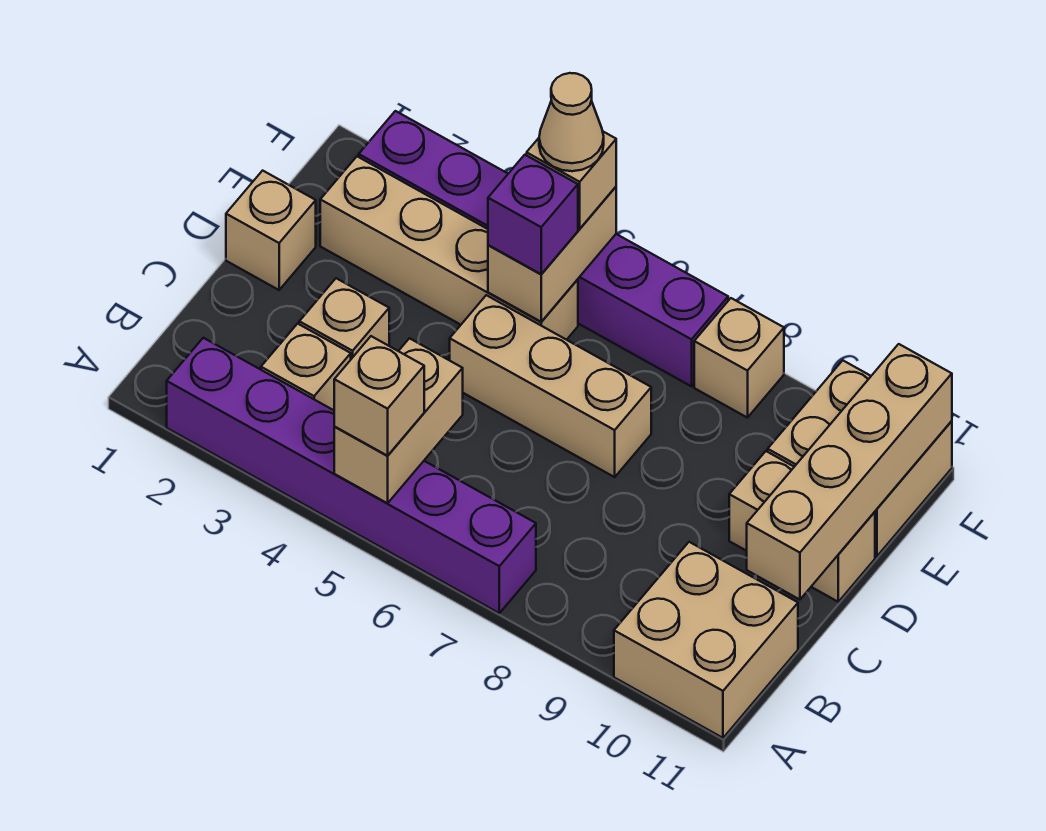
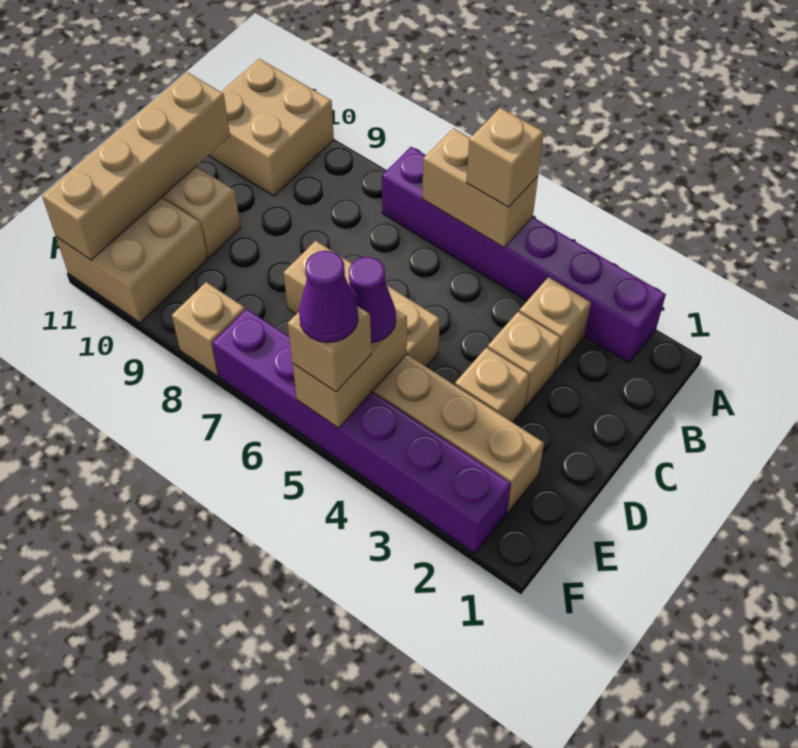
tan 1x2 brick [334,338,463,503] -> tan 1x2 brick turned to [422,128,538,247]
tan 1x1 brick [226,171,316,290] -> tan 1x1 brick moved to [455,348,529,422]
purple 1x1 brick [488,155,578,274] -> purple 1x1 cone [349,257,396,343]
tan 1x1 cone [539,73,604,171] -> purple 1x1 cone [299,251,358,343]

